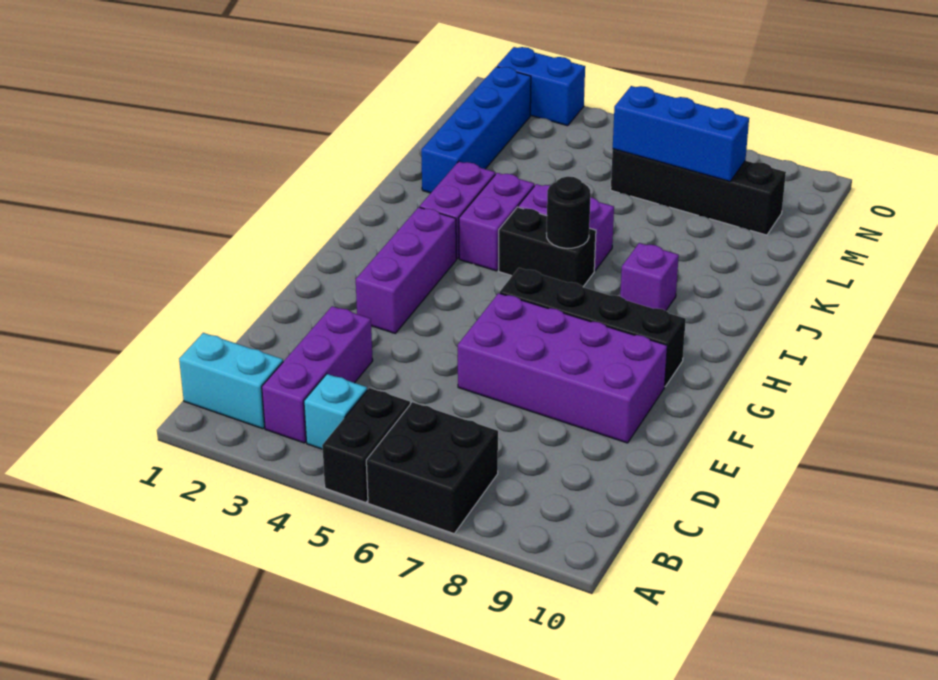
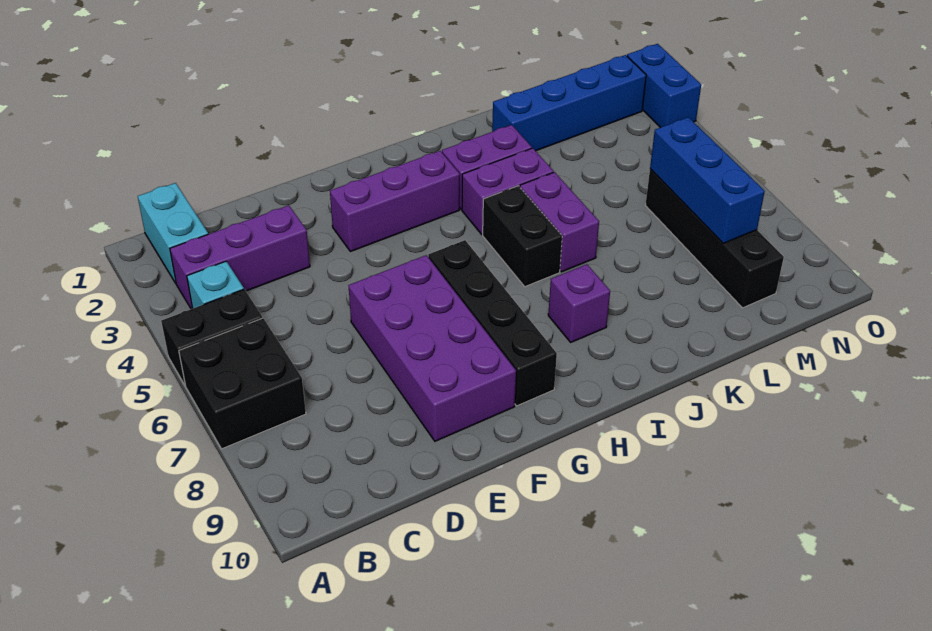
black 1x1 round brick [546,176,591,248] -> none

